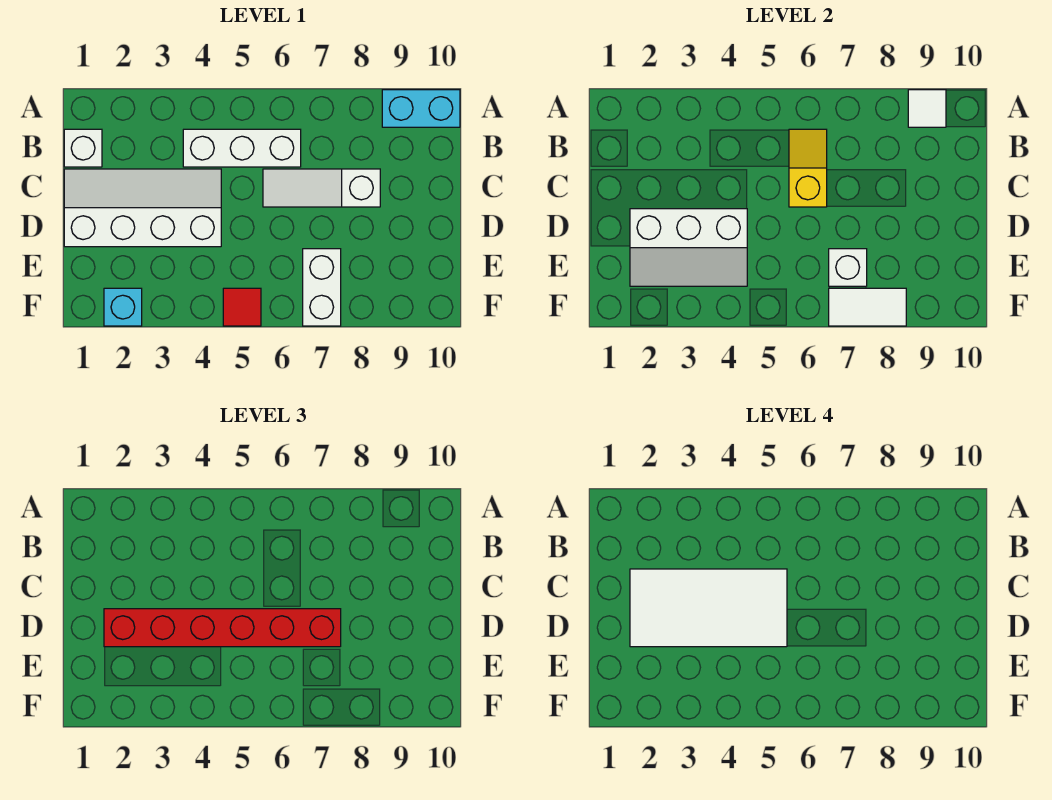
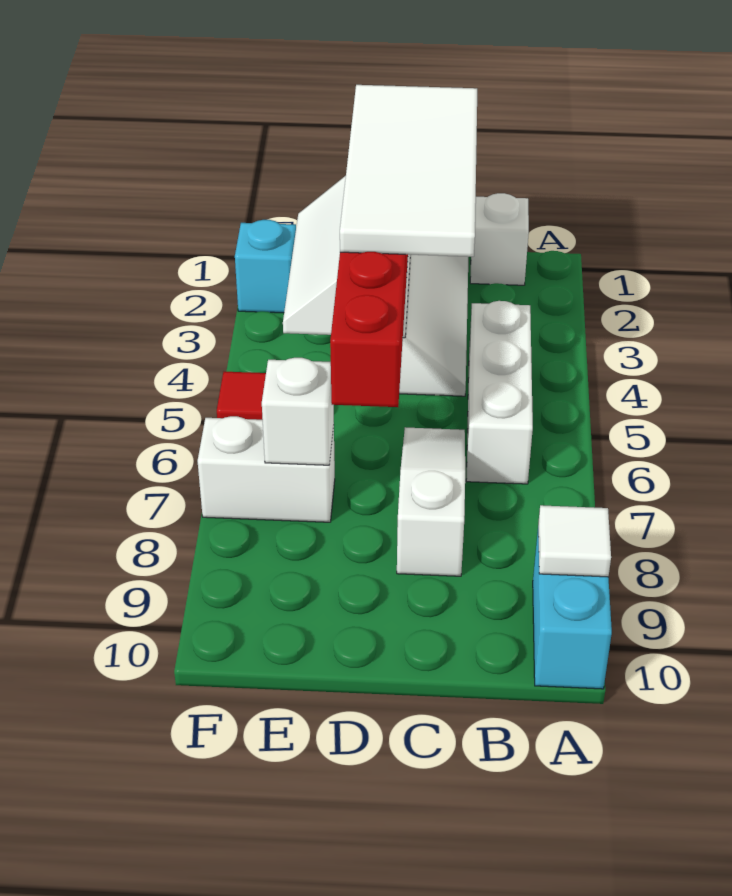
yellow 1x2 slope [789,129,827,207] -> none
white 1x2 tile [829,288,906,326] -> none

